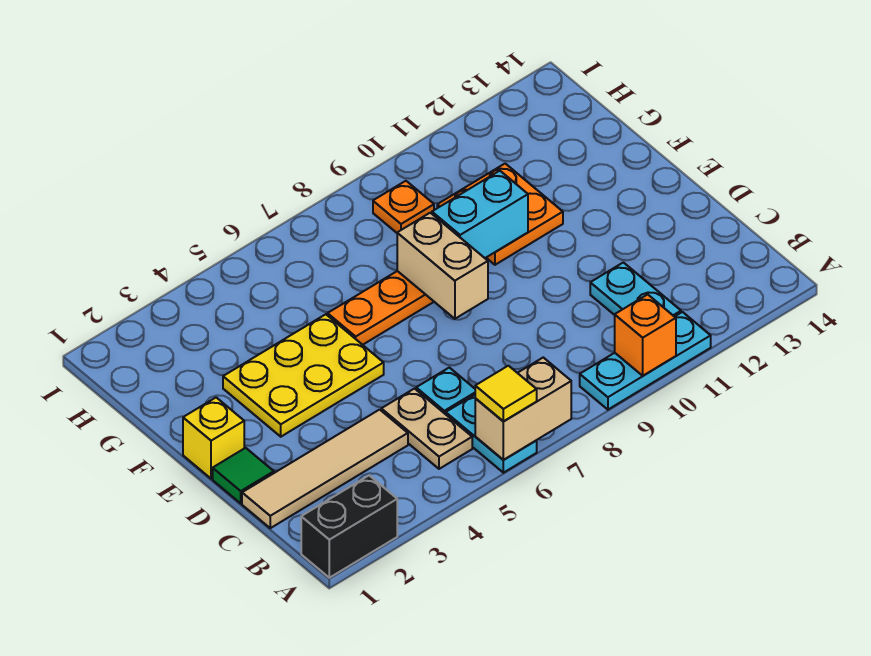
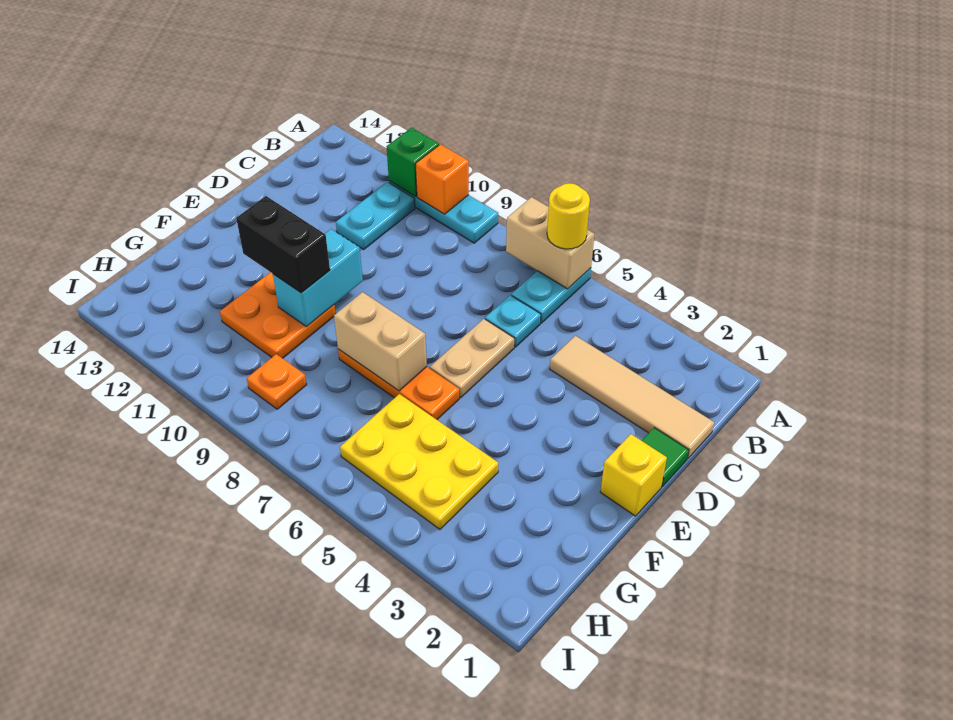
black 1x2 brick [301,476,397,578] -> black 1x2 brick moved to [236,196,330,293]
yellow 1x1 tile [475,366,537,422] -> yellow 1x1 round brick [547,183,590,249]
none -> green 1x1 brick [386,128,439,197]
tan 1x2 plate [381,389,472,469] -> tan 1x2 plate moved to [430,319,515,398]
yellow 2x3 plate [223,314,384,437] -> yellow 2x3 plate moved to [340,394,498,529]
tan 1x2 brick [397,213,488,319] -> tan 1x2 brick turned to [334,292,427,391]
cyan 1x2 brick [432,171,528,258] -> cyan 1x2 brick turned to [273,229,363,327]

